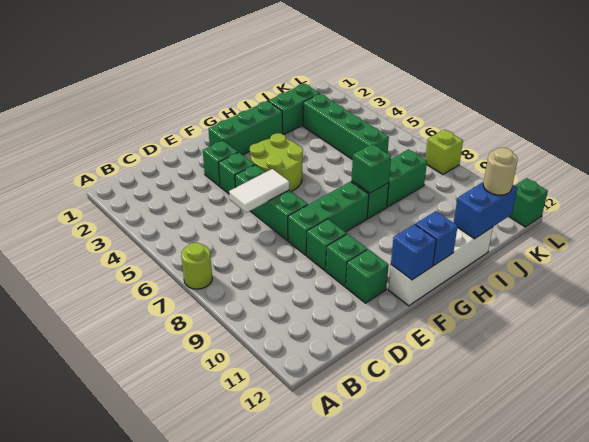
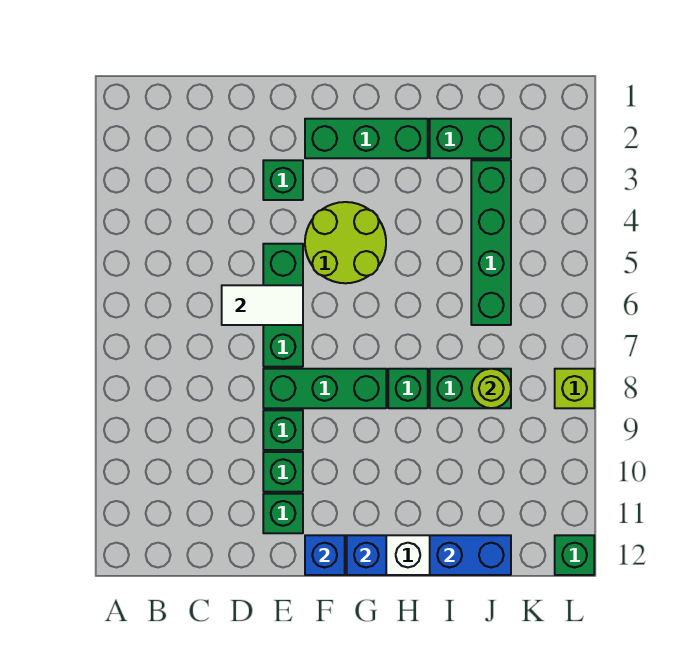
lime 1x1 round brick [181,243,212,289] -> lime 1x1 round brick moved to [472,369,511,408]
green 1x1 brick [219,152,255,194] -> none
green 1x1 brick [352,144,391,193] -> none
tan 1x1 round brick [483,148,518,195] -> none

